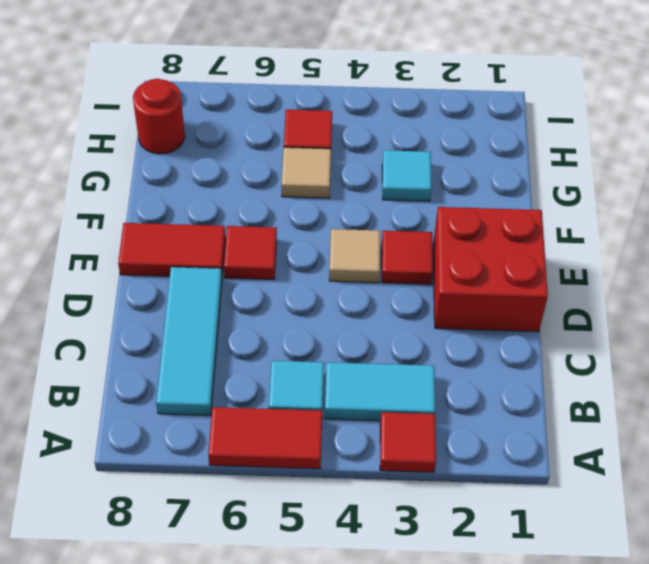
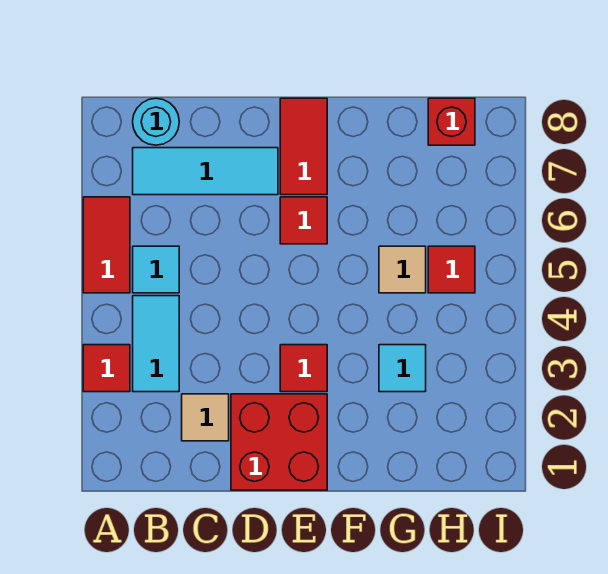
none -> cyan 1x1 round brick [133,98,179,145]
tan 1x1 tile [329,229,380,283] -> tan 1x1 tile moved to [182,394,229,441]
red 1x1 round brick [133,79,185,154] -> red 1x1 brick [428,98,475,145]

